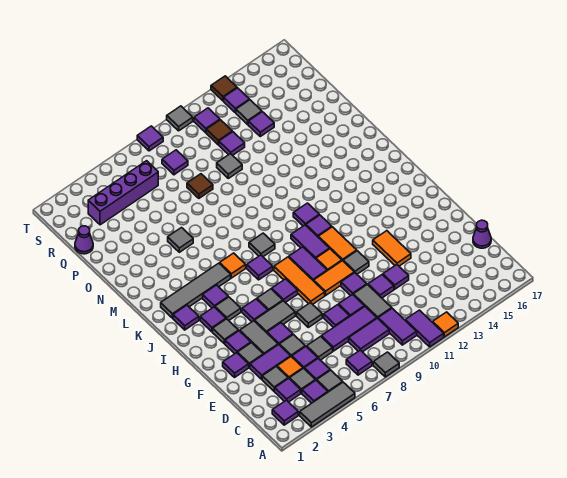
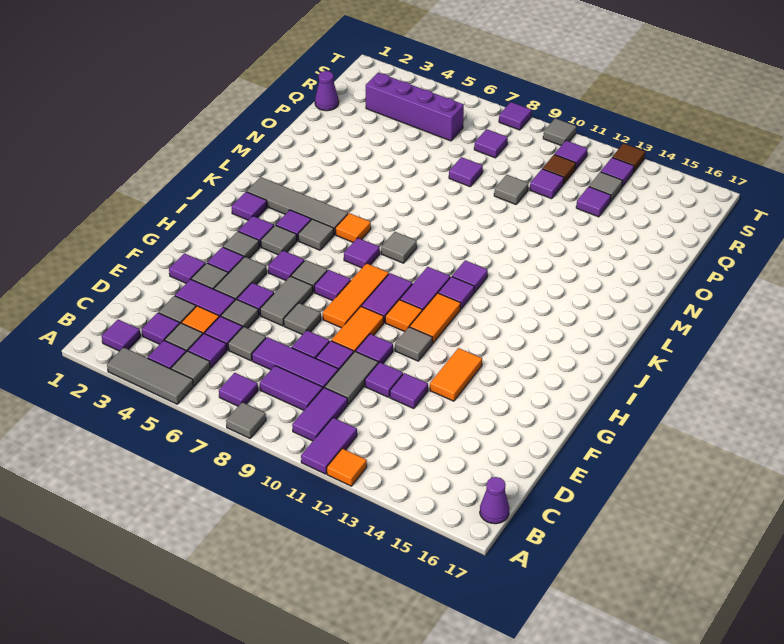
purple 1x1 cone [473,220,491,248] -> purple 1x1 cone moved to [480,477,509,524]
grey 1x2 tile [255,301,295,333] -> grey 1x2 tile turned to [260,276,313,326]
orange 1x2 tile [314,261,354,296] -> orange 1x2 tile turned to [331,307,384,352]
grey 1x1 tile [168,228,193,252] -> grey 1x1 tile moved to [298,219,334,250]
brown 1x1 tile [187,174,213,198] -> purple 1x1 tile [449,157,483,187]

